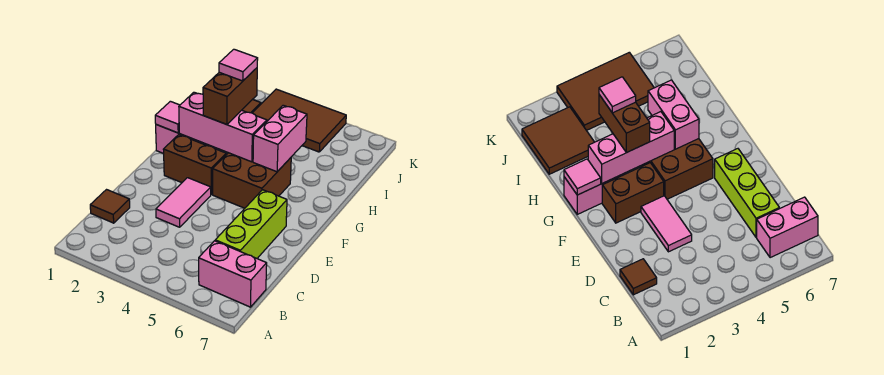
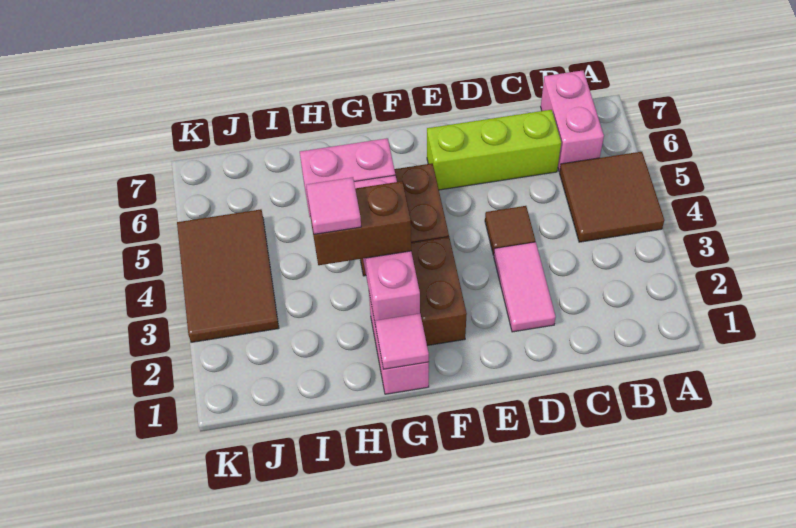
brown 1x1 tile [90,190,130,223] -> brown 1x1 tile moved to [485,206,535,255]
pink 1x2 tile [156,178,211,227] -> pink 1x2 tile turned to [494,242,556,332]
brown 2x2 tile [522,107,594,174] -> brown 2x2 tile moved to [560,152,664,242]

